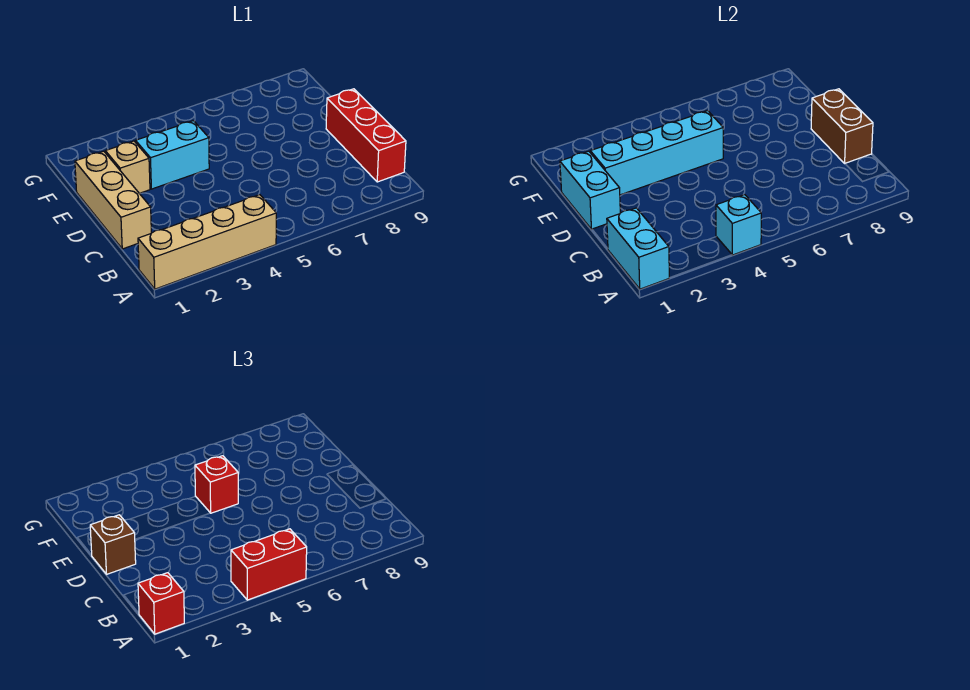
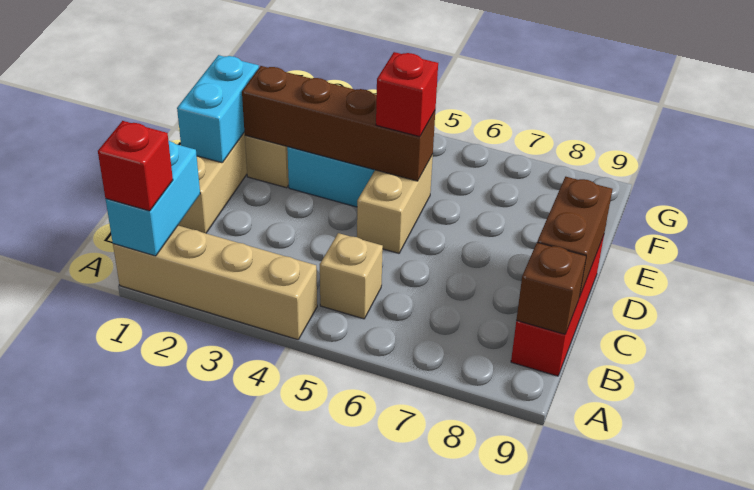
cyan 1x1 brick [716,195,761,255] -> none
red 1x2 brick [231,529,307,600] -> none
none -> tan 1x1 brick [320,233,383,319]
brown 1x1 brick [90,515,136,574] -> brown 1x1 brick moved to [516,243,586,334]
none -> tan 1x2 brick [357,154,433,253]
cyan 1x4 brick [590,111,723,195] -> brown 1x4 brick [242,66,435,181]

